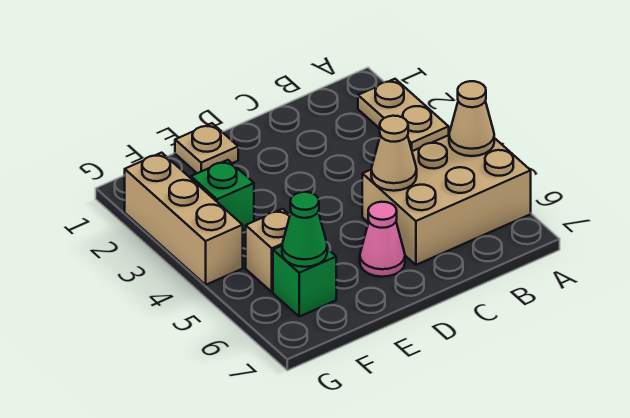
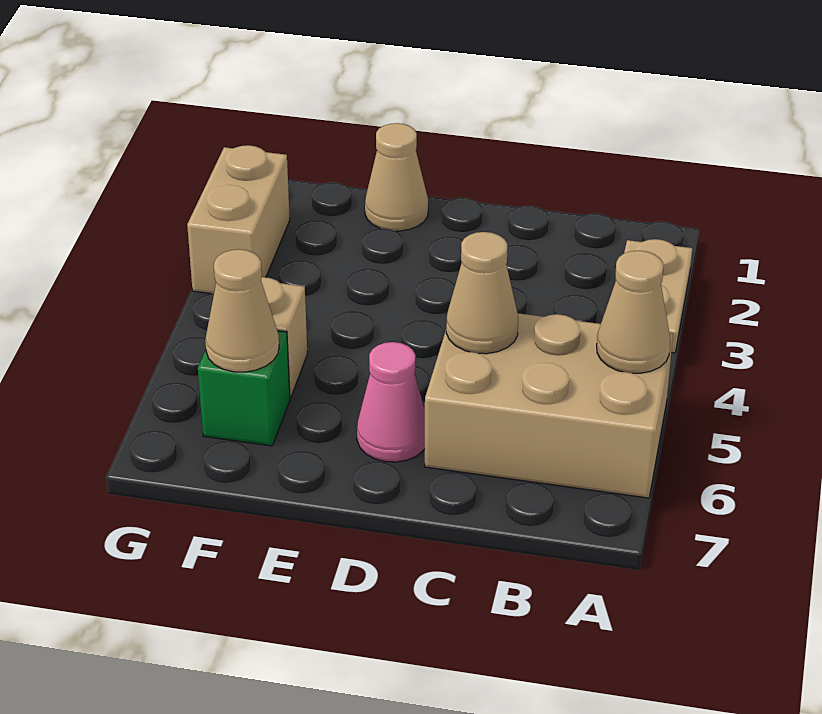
tan 1x1 plate [175,123,238,173] -> tan 1x1 cone [365,123,428,231]
green 1x1 brick [191,160,254,232] -> none
green 1x1 cone [282,192,327,267] -> tan 1x1 cone [205,249,279,372]
tan 1x3 brick [125,153,243,285] -> tan 1x2 brick [187,145,290,294]

